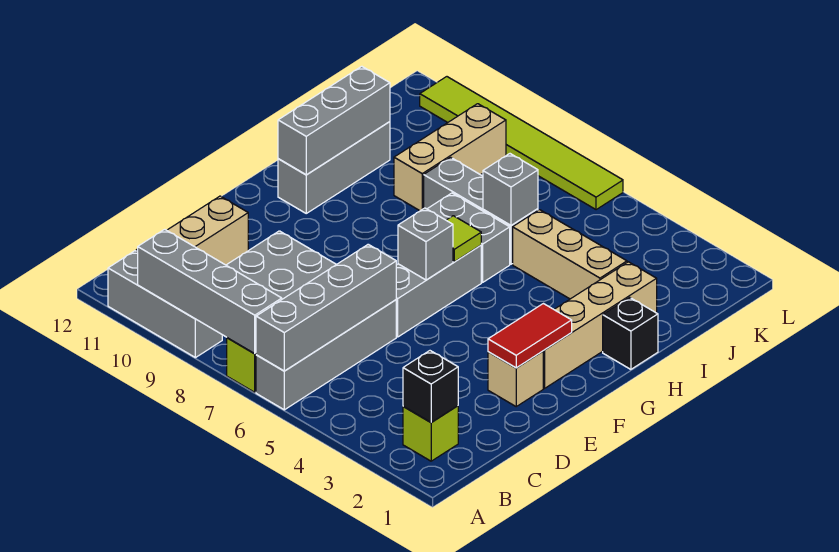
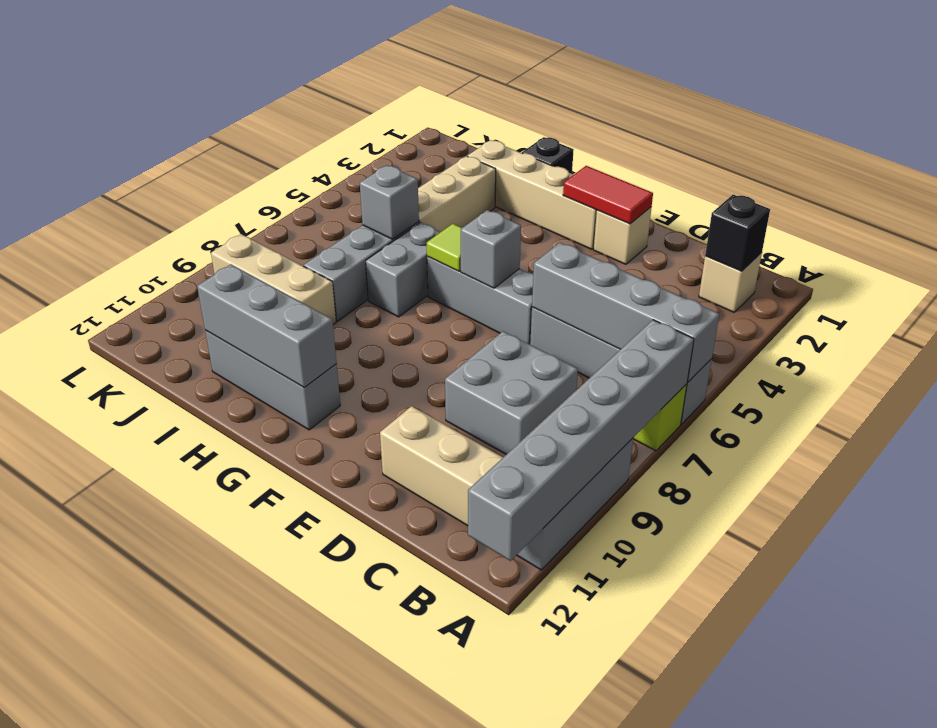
grey 1x4 brick [138,229,282,354] -> grey 1x6 brick [468,320,694,561]
lime 1x1 brick [403,406,458,461] -> tan 1x1 brick [699,253,762,312]
lime 1x6 tile [420,77,623,210] -> none

